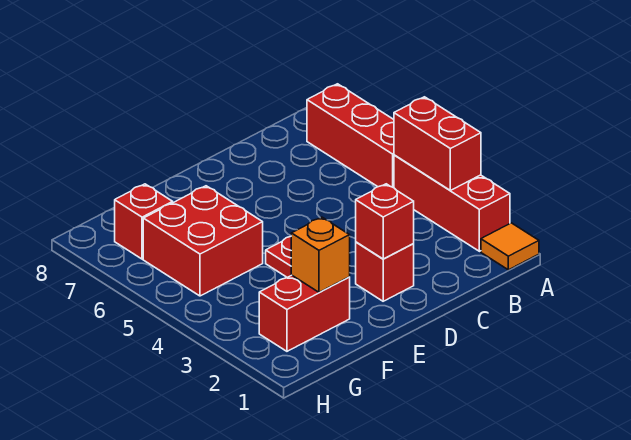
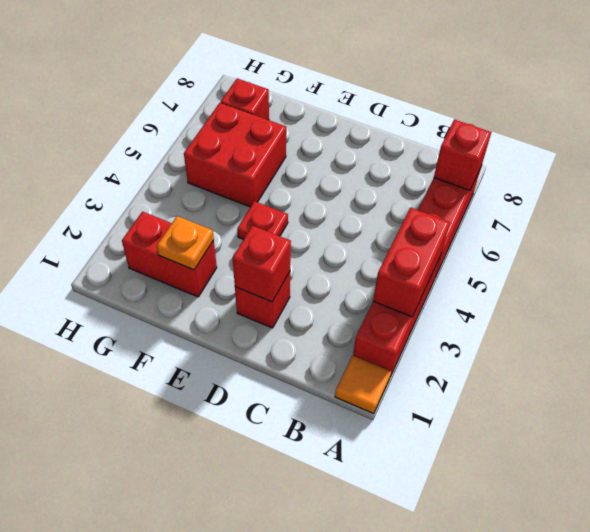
none -> red 1x1 brick [434,119,491,190]
orange 1x1 brick [291,217,350,292] -> orange 1x1 plate [157,216,214,270]

